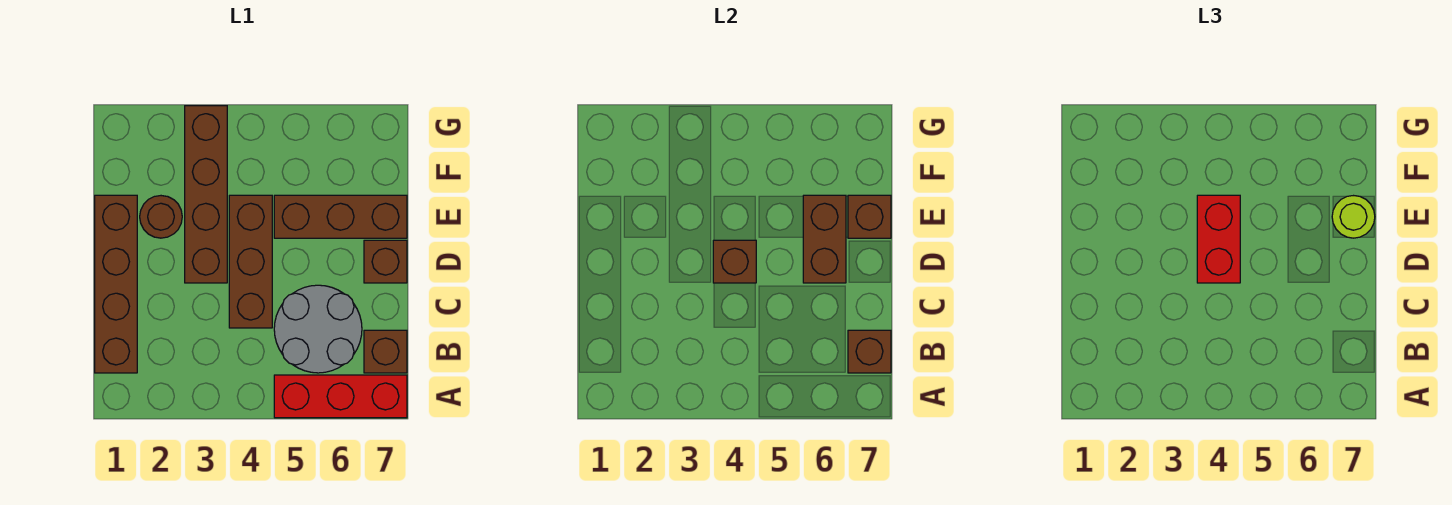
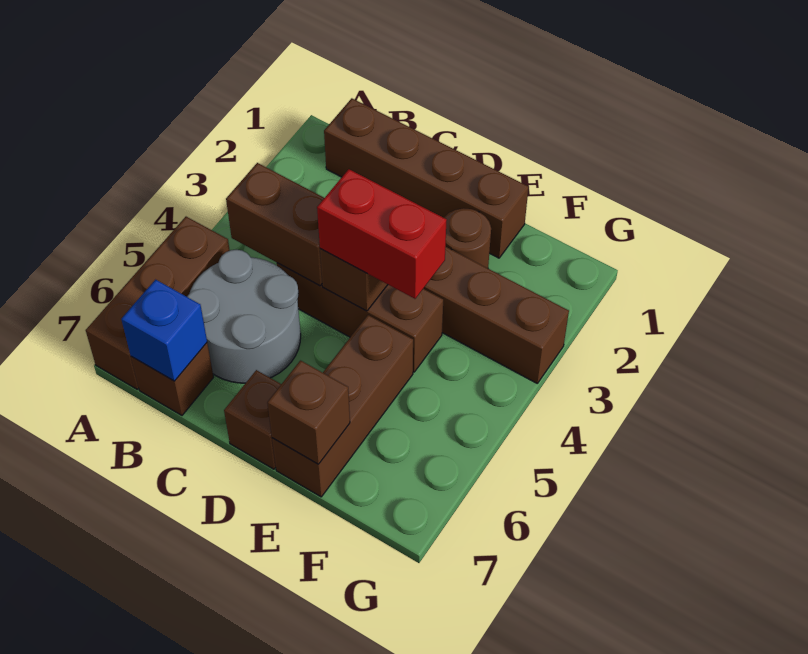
red 1x3 brick [274,375,407,418] -> brown 1x3 brick [86,217,230,389]
brown 1x1 brick [848,330,891,373] -> blue 1x1 brick [121,280,207,381]
brown 1x2 brick [803,195,846,283] -> brown 1x2 brick moved to [226,163,324,286]
lime 1x1 round brick [1332,196,1375,238] -> none

